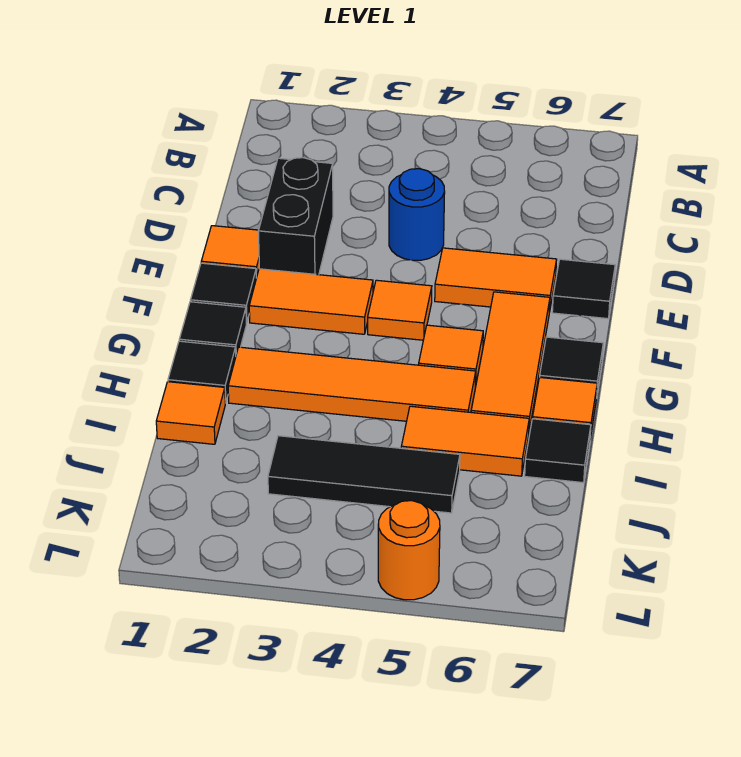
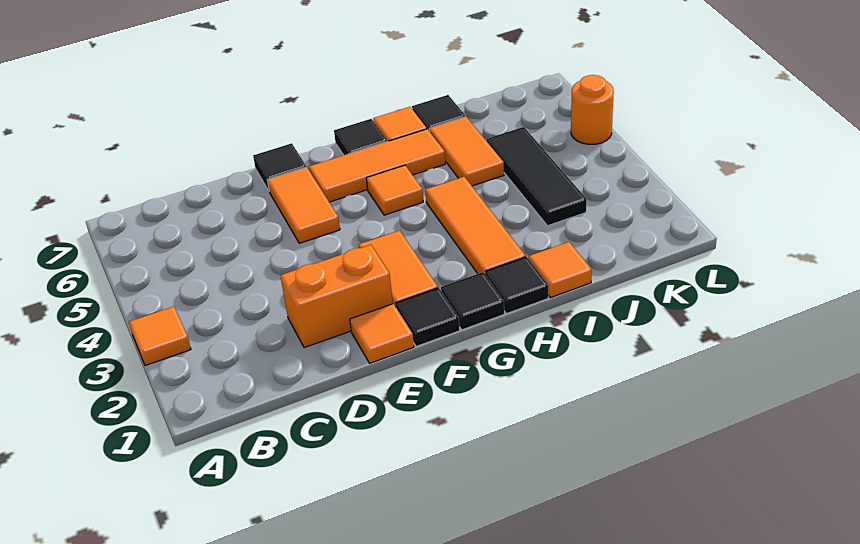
black 1x2 brick [258,158,333,275] -> orange 1x2 brick [280,245,393,348]
blue 1x1 round brick [389,169,445,260] -> none
orange 1x1 tile [368,280,432,340] -> orange 1x1 tile moved to [129,307,191,366]
orange 1x4 tile [228,347,476,421] -> orange 1x3 tile [425,177,526,274]

